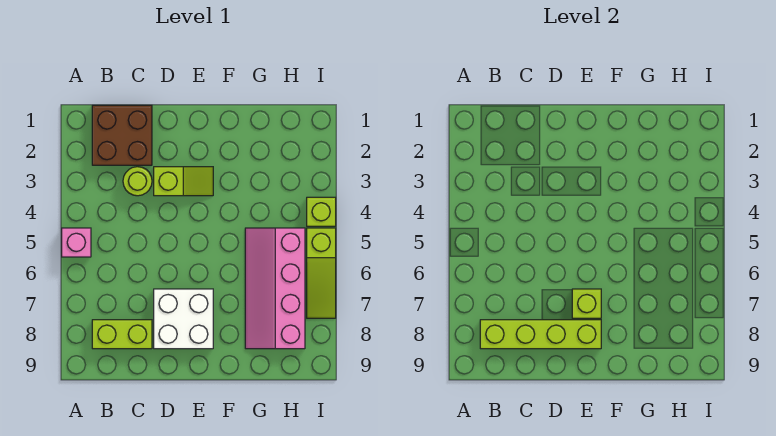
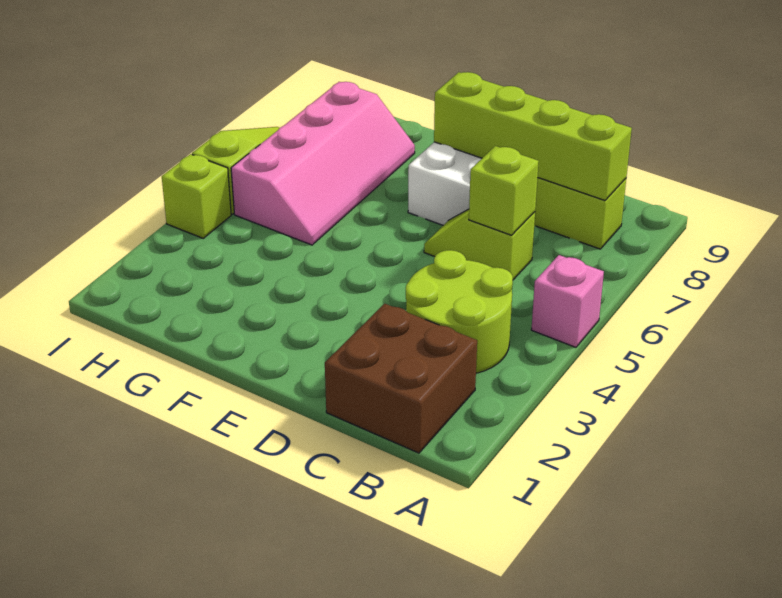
lime 1x1 round brick [123,167,152,196] -> lime 2x2 round brick [406,250,513,373]
lime 1x2 slope [154,167,213,196] -> lime 1x2 slope moved to [424,209,535,280]
lime 1x1 brick [572,289,601,318] -> lime 1x1 brick moved to [469,146,539,235]

